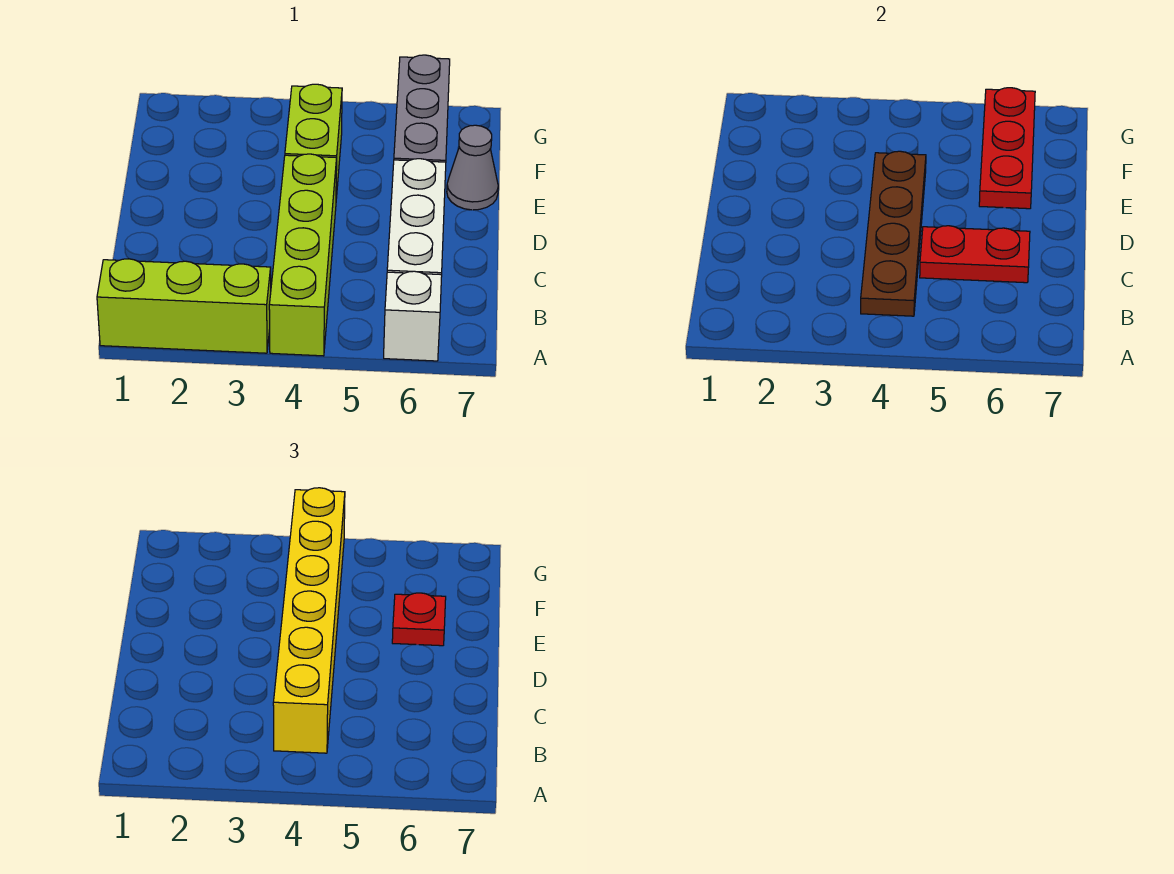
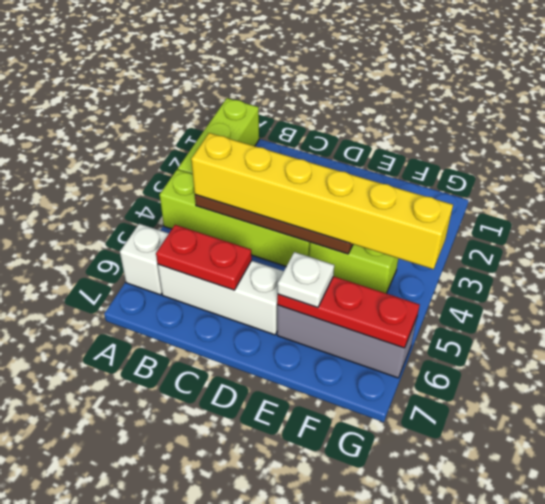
red 1x2 plate [920,226,1030,283] -> red 1x2 plate turned to [156,225,252,290]
red 1x1 plate [392,593,446,646] -> white 1x1 plate [278,252,334,308]
grey 1x1 cone [447,125,498,210] -> none

